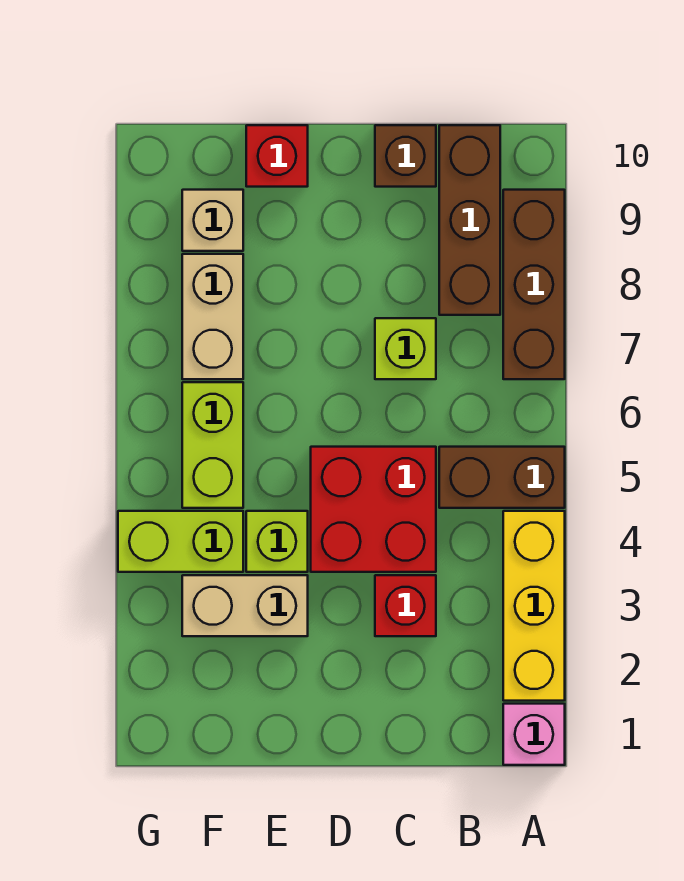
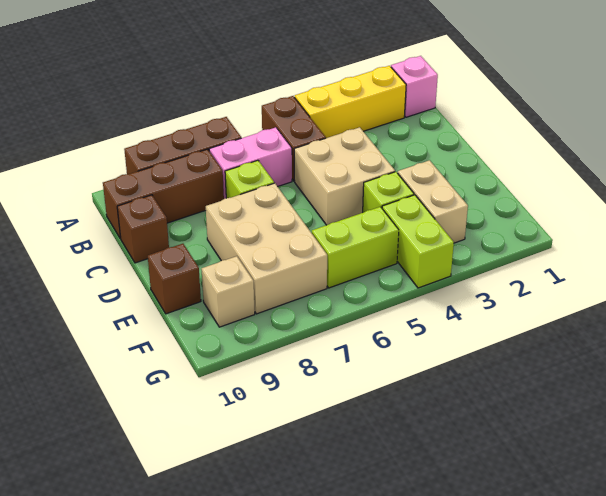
none -> pink 1x2 brick [209,127,292,199]
red 1x1 brick [375,575,436,636] -> none
red 2x2 brick [311,447,436,572] -> tan 2x2 brick [294,127,395,225]
red 1x1 brick [246,125,308,187] -> brown 1x1 brick [148,244,201,314]
tan 1x2 brick [182,254,243,379] -> tan 2x3 brick [206,183,327,314]

